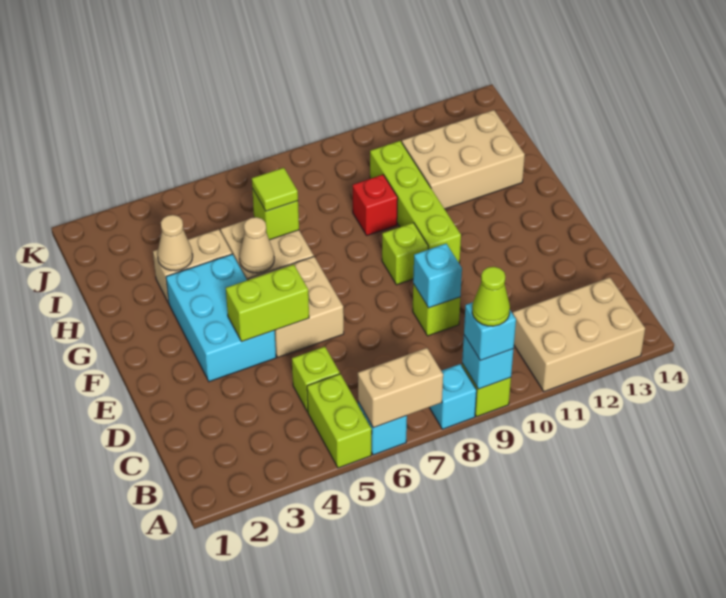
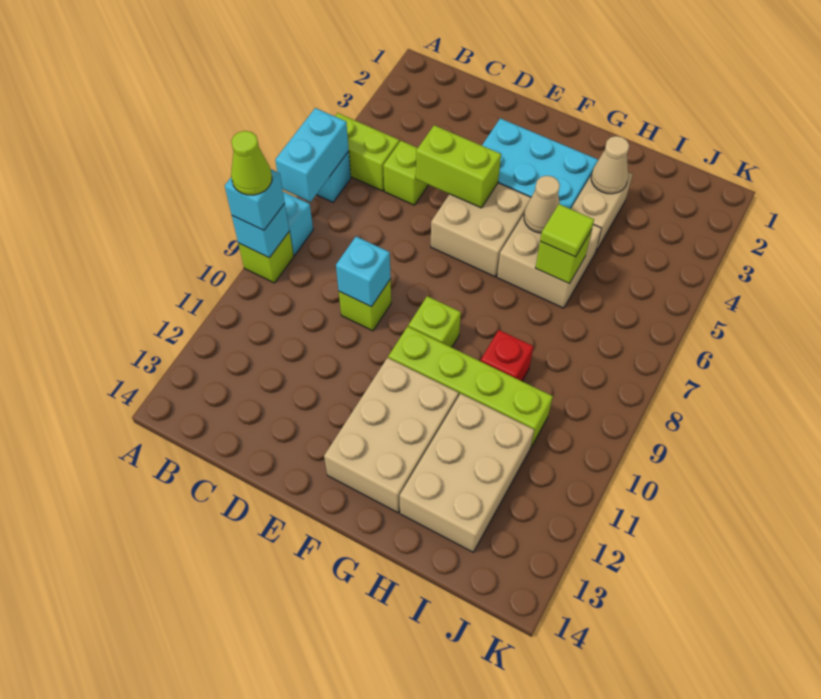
tan 1x2 brick [358,348,443,428] -> cyan 1x2 brick [275,108,349,202]
tan 2x3 brick [513,277,645,392] -> tan 2x3 brick moved to [324,358,459,513]
lime 1x2 brick [226,265,309,342] -> lime 1x2 brick turned to [416,125,501,208]

